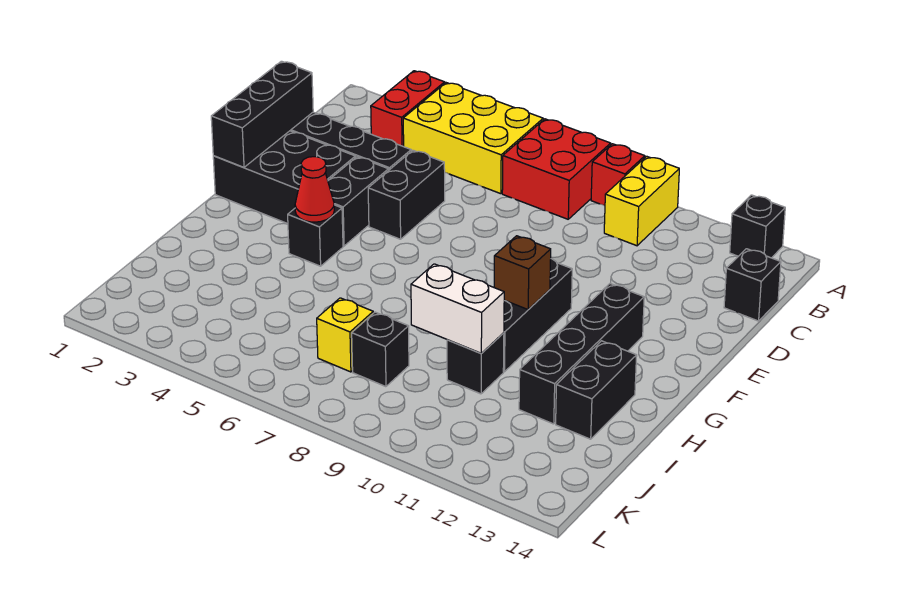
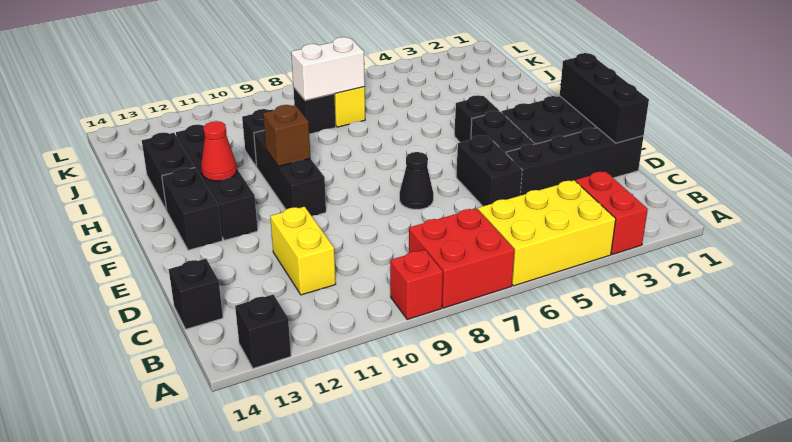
yellow 1x2 brick [604,156,679,246] -> yellow 1x2 brick moved to [270,207,336,295]
none -> black 1x1 cone [400,152,433,209]
none -> black 1x2 brick [162,168,222,250]
red 1x1 cone [295,157,334,222] -> red 1x1 cone moved to [201,121,237,181]
white 1x2 brick [411,264,505,353] -> white 1x2 brick moved to [291,37,365,100]

